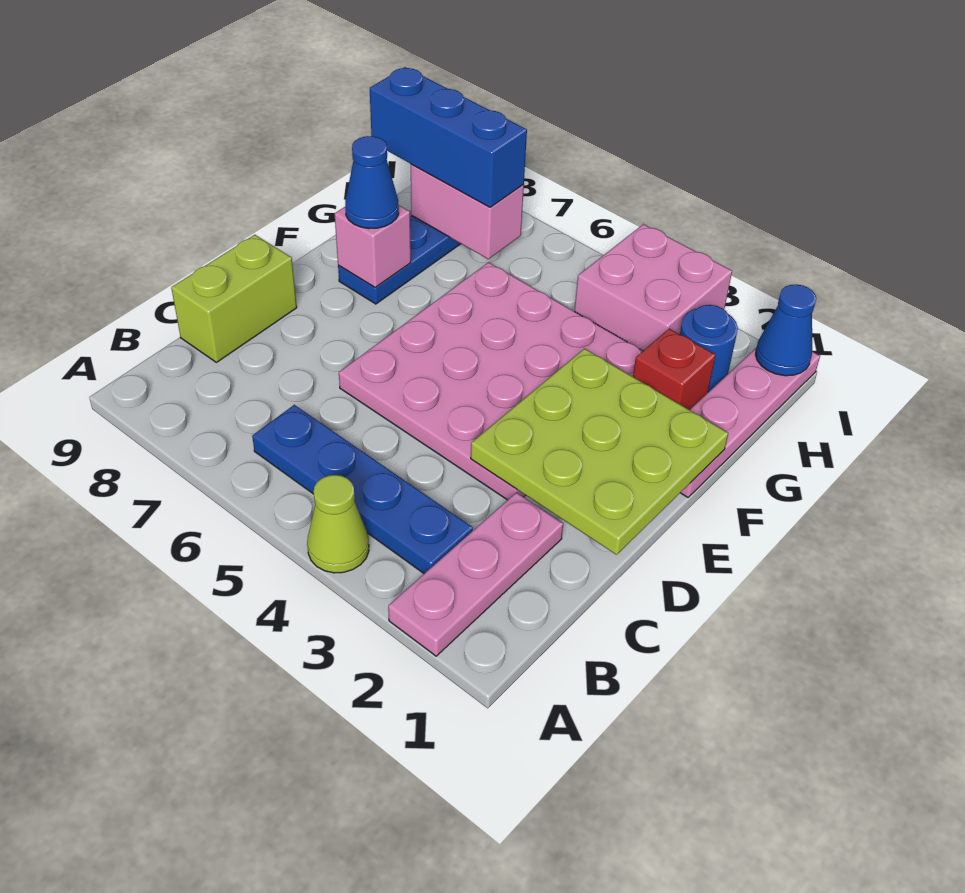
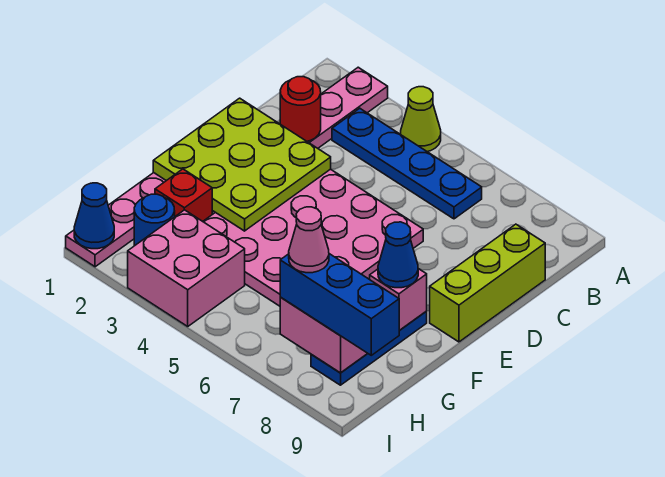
none -> red 1x1 round brick [280,77,321,141]
lime 1x2 brick [171,235,297,362] -> lime 1x3 brick [430,224,545,342]
none -> pink 1x1 cone [289,207,329,273]

